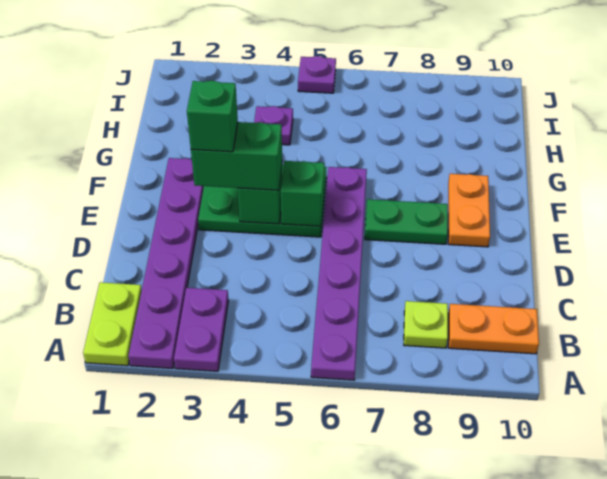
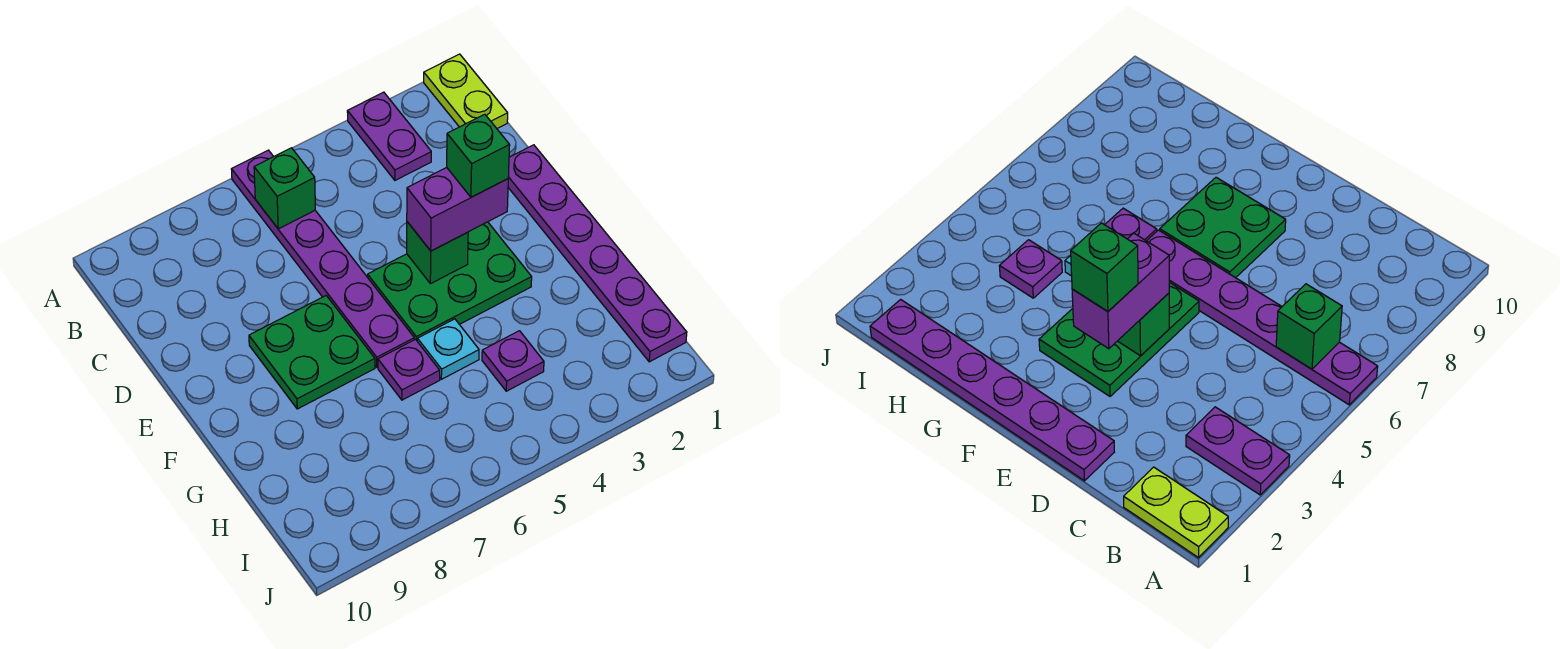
purple 1x6 plate [128,158,204,368] -> purple 1x6 plate moved to [508,145,687,362]
lime 1x1 plate [404,301,448,348] -> none
orange 1x2 plate [448,304,539,354] -> none
green 1x2 brick [191,122,282,190] -> purple 1x2 brick [407,168,508,251]
green 1x1 brick [281,161,325,226] -> green 1x1 brick moved to [254,148,315,229]
green 1x2 plate [365,199,448,244] -> green 2x2 plate [249,296,375,409]
orange 1x2 plate [448,174,490,247] -> none
none -> cyan 1x1 plate [417,319,479,379]
purple 1x1 plate [298,56,336,93] -> purple 1x1 plate moved to [378,339,440,400]

